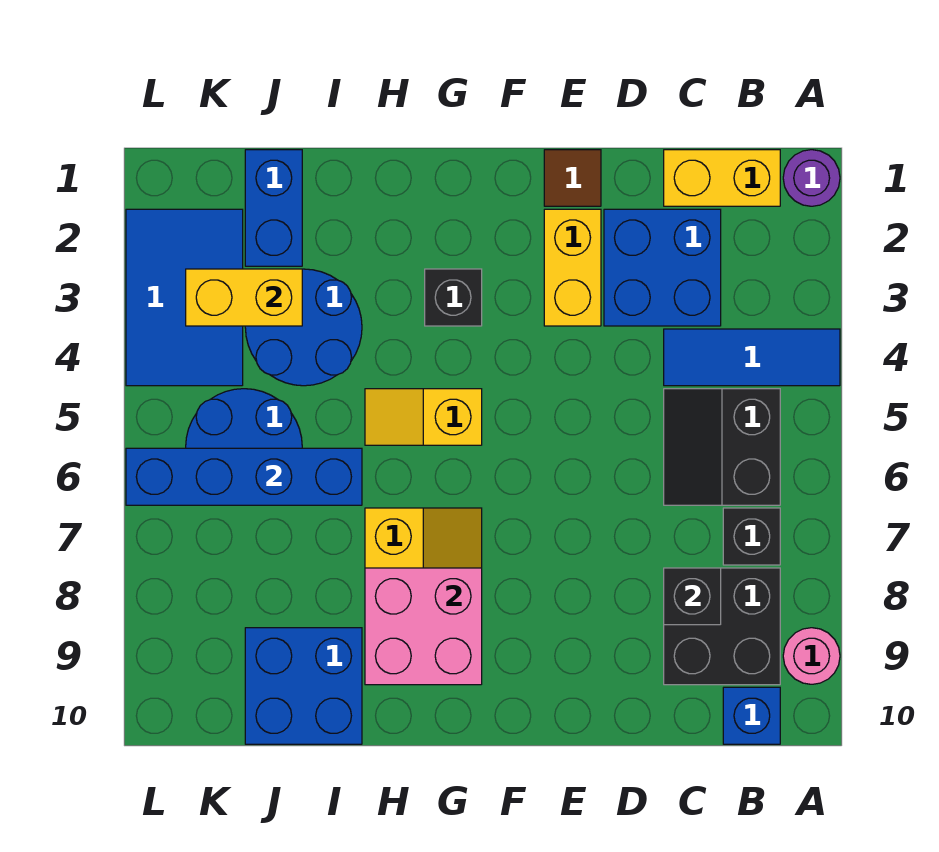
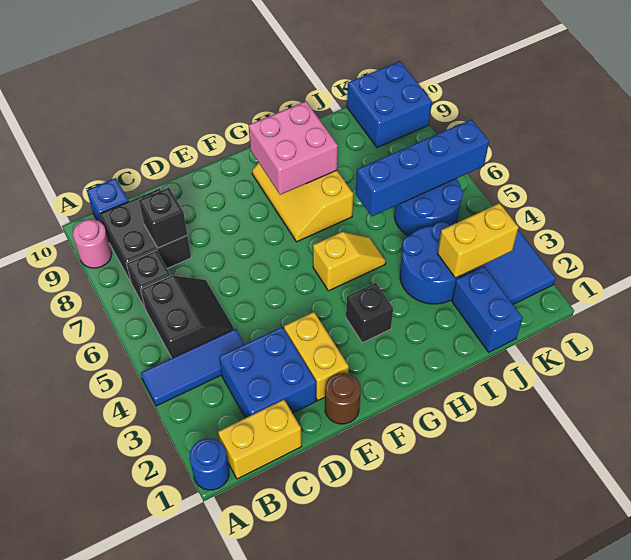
purple 1x1 round brick [783,150,840,206] -> blue 1x1 round brick [189,438,229,490]
brown 1x1 tile [544,150,601,206] -> brown 1x1 round brick [325,373,361,424]
blue 2x2 brick [245,628,362,744] -> blue 2x2 brick moved to [347,61,432,148]

